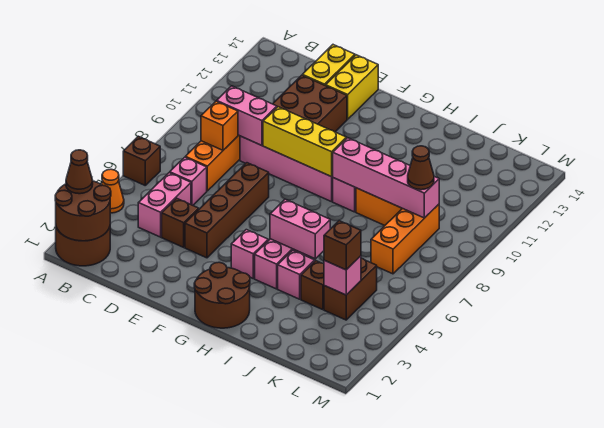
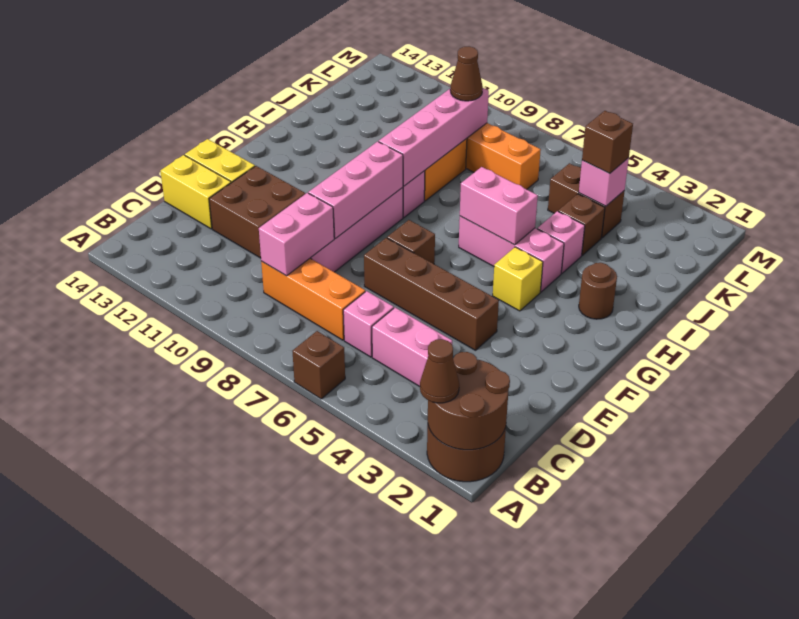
orange 1x1 cone [102,169,124,213] -> none
orange 1x1 brick [201,101,238,150] -> none
brown 1x1 brick [162,198,199,247] -> brown 1x1 brick moved to [387,220,435,264]
yellow 1x3 brick [263,107,346,177] -> pink 1x3 brick [308,142,403,239]
brown 2x2 round brick [194,262,250,328] -> brown 1x1 round brick [579,263,617,319]
pink 1x1 brick [231,230,268,278] -> yellow 1x1 brick [493,247,543,311]
pink 1x2 brick [270,199,330,259] -> pink 1x2 brick turned to [460,167,538,245]

